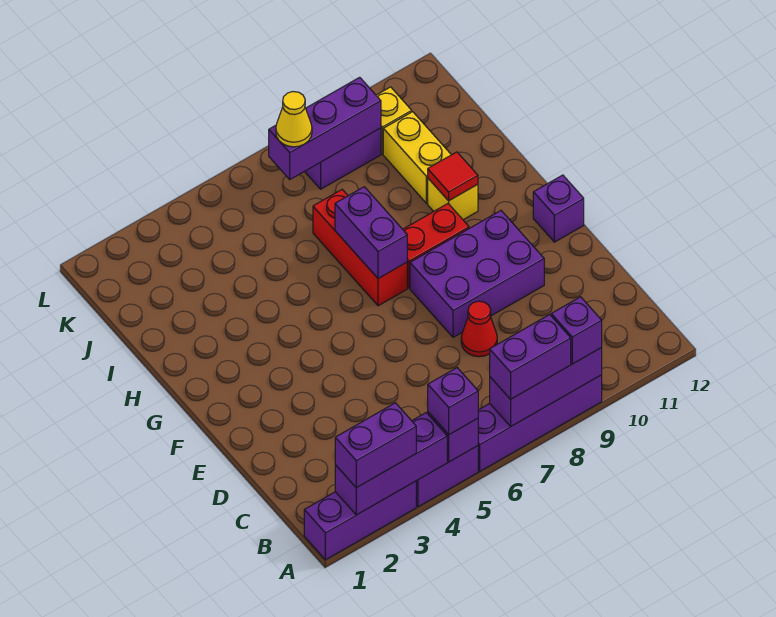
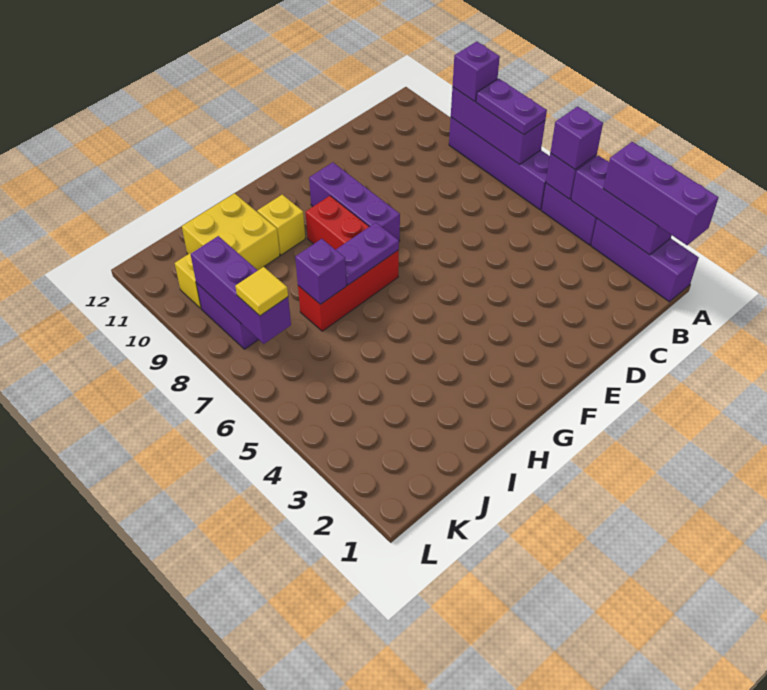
purple 1x2 brick [335,403,416,488] -> purple 1x3 brick [603,142,719,245]
purple 1x2 brick [490,315,571,399] -> purple 1x2 plate [476,78,547,135]
red 1x1 cone [461,301,497,357] -> none
purple 2x3 brick [410,211,544,337] -> purple 1x3 brick [309,162,400,241]
purple 1x1 brick [533,175,584,242] -> purple 1x1 brick moved to [295,239,346,304]
purple 1x2 brick [335,187,407,279] -> purple 1x2 plate [336,223,399,285]
red 1x1 tile [428,152,478,201] -> none
yellow 1x2 brick [383,112,451,203] -> yellow 2x2 brick [182,193,280,270]
yellow 1x1 cone [276,92,312,147] -> yellow 1x1 tile [235,267,288,316]

